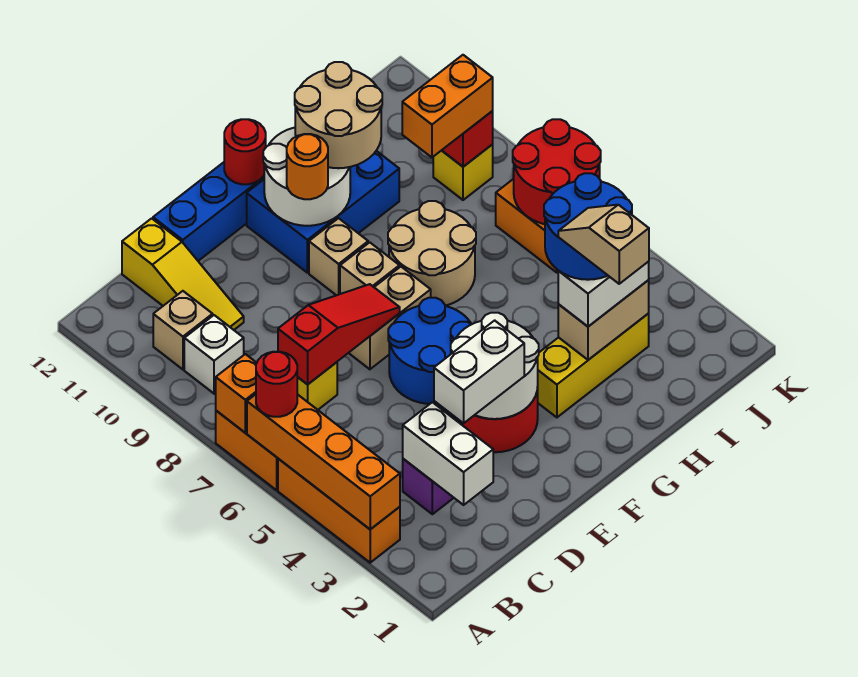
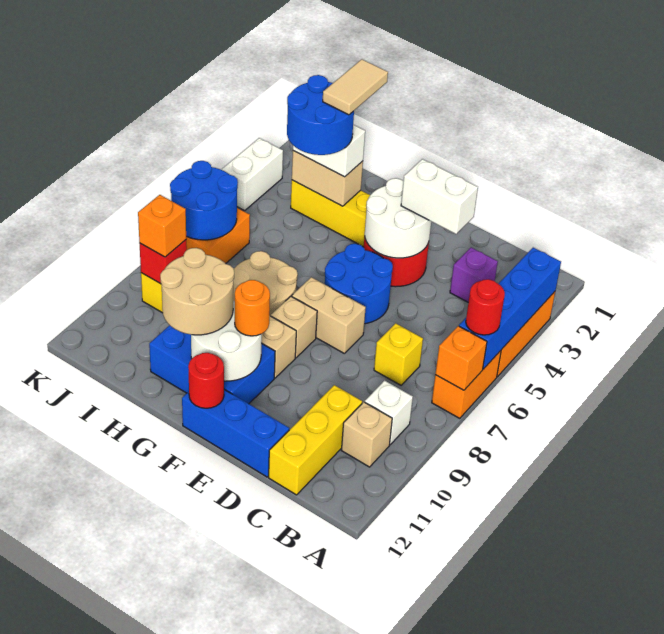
orange 1x4 brick [247,394,400,529] -> blue 1x4 brick [459,248,561,369]
white 1x2 brick [403,402,493,505] -> white 1x2 brick moved to [221,138,283,211]
red 1x3 slope [278,284,400,384] -> none
yellow 1x3 slope [122,218,244,330] -> yellow 1x3 brick [269,385,362,495]
tan 1x2 slope [558,205,649,284] -> tan 1x2 tile [323,59,388,115]
orange 1x2 brick [402,55,493,157] -> orange 1x1 brick [138,195,186,257]
red 2x2 round brick [513,119,601,224] -> blue 2x2 round brick [170,161,238,240]

